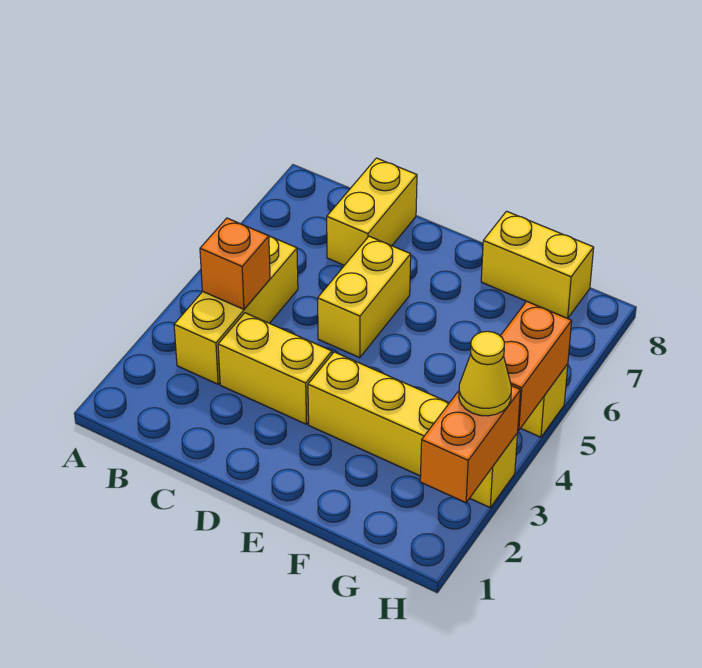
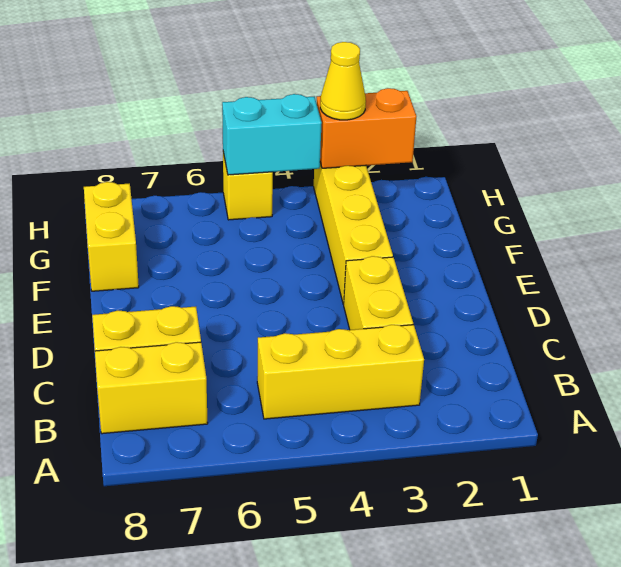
orange 1x1 brick [200,218,270,309] -> none
yellow 1x2 brick [318,236,411,358] -> yellow 1x2 brick moved to [95,342,208,434]
orange 1x2 brick [501,301,572,430] -> cyan 1x2 brick [222,94,322,175]

